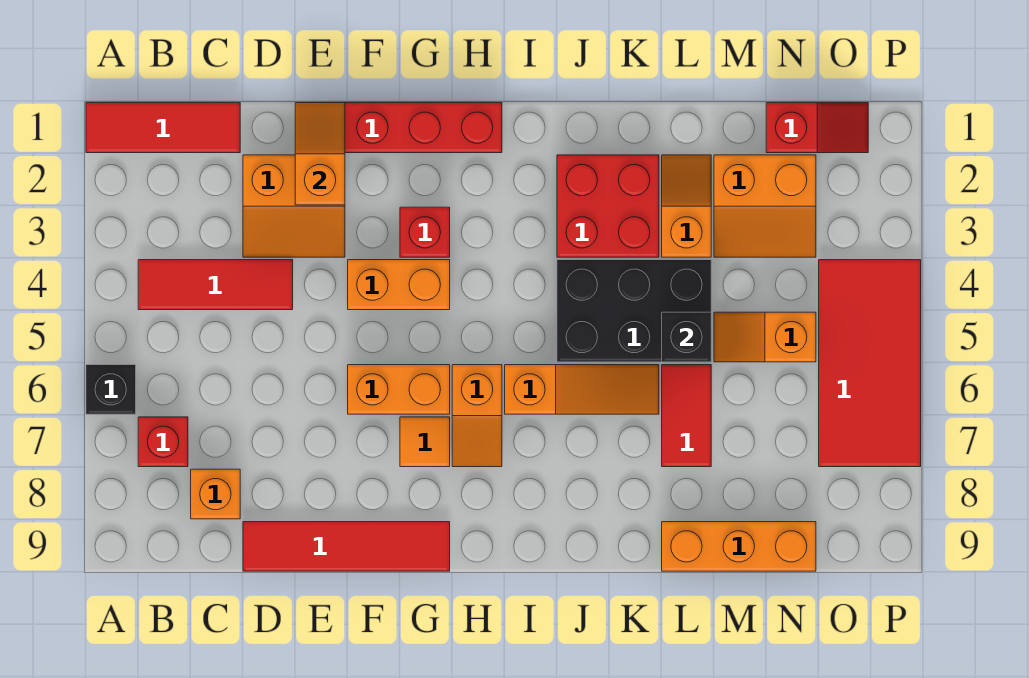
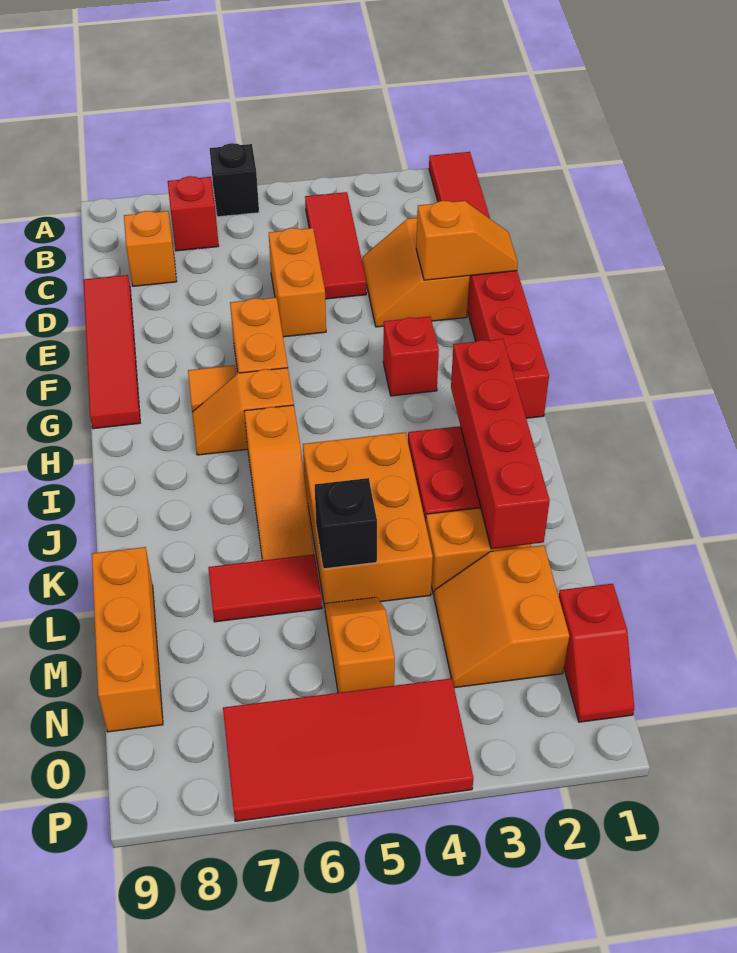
orange 1x2 brick [348,260,450,310] -> orange 1x2 brick moved to [269,228,326,337]
none -> red 1x4 brick [451,339,550,549]
black 2x3 brick [557,260,711,362] -> orange 2x3 brick [303,432,433,608]

